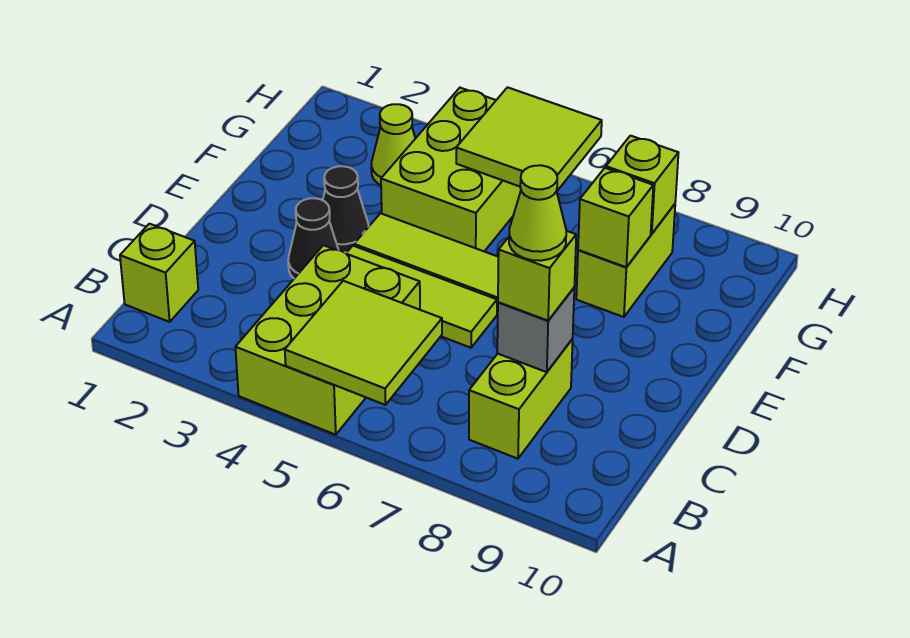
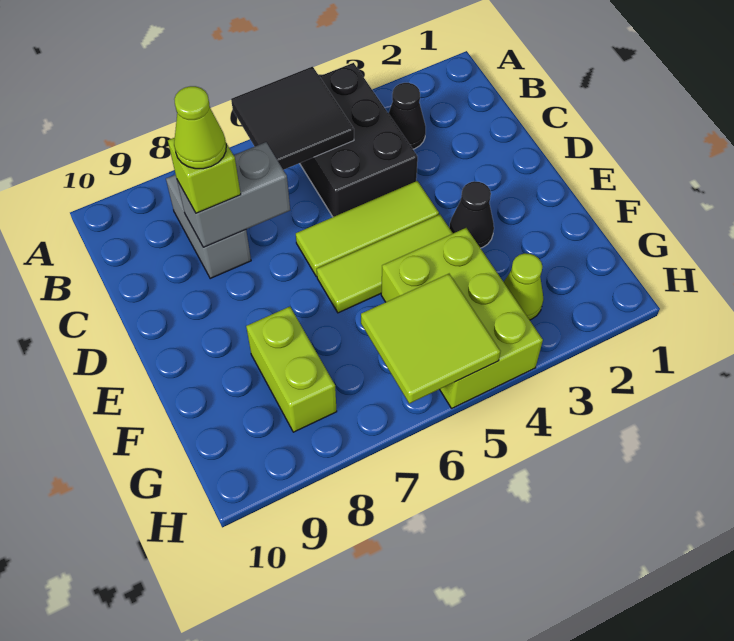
lime 2x3 brick [235,245,420,435] -> black 2x3 brick [300,63,418,217]
lime 2x2 tile [285,281,442,405] -> black 2x2 tile [231,67,354,170]
lime 1x1 brick [120,224,198,322] -> none
lime 1x2 brick [469,339,573,459] -> grey 1x2 brick [166,175,251,279]
grey 1x1 brick [497,288,574,372] -> grey 1x2 brick [177,142,290,247]
black 1x1 cone [288,198,338,278] -> black 1x1 cone moved to [388,83,426,149]
lime 1x1 brick [578,168,653,267] -> none
lime 1x1 brick [606,136,678,234] -> none

